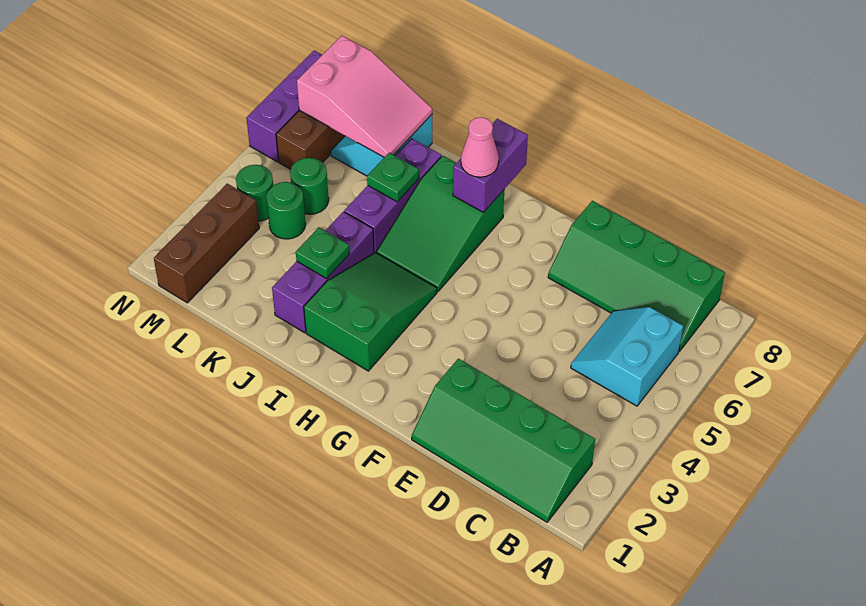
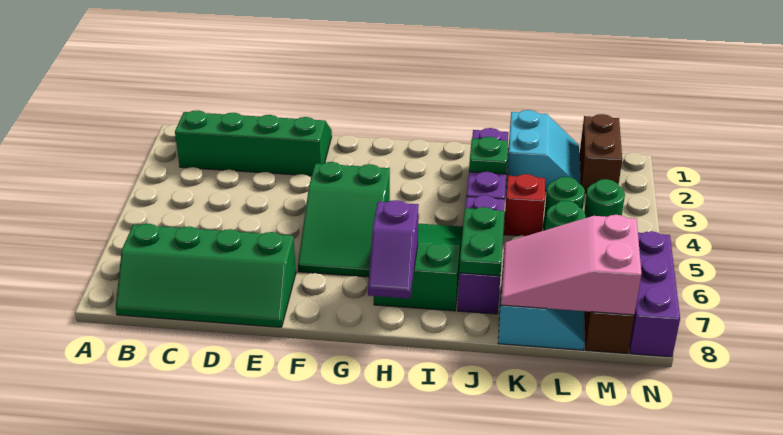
cyan 2x2 slope [571,307,683,406] -> cyan 2x2 slope moved to [506,110,580,191]
green 2x4 slope [548,201,725,351] -> green 2x4 slope turned to [116,224,296,327]
green 2x3 slope [304,252,437,371] -> green 2x3 slope moved to [298,162,390,277]
purple 1x2 brick [453,119,528,212] -> purple 1x2 slope [368,200,419,299]
pink 1x1 cone [461,117,499,177] -> none
green 1x1 plate [367,153,419,202] -> green 1x2 plate [459,207,504,276]
none -> red 1x1 brick [504,174,545,236]
brown 1x3 brick [154,184,259,303] -> brown 1x2 brick [580,114,622,193]

